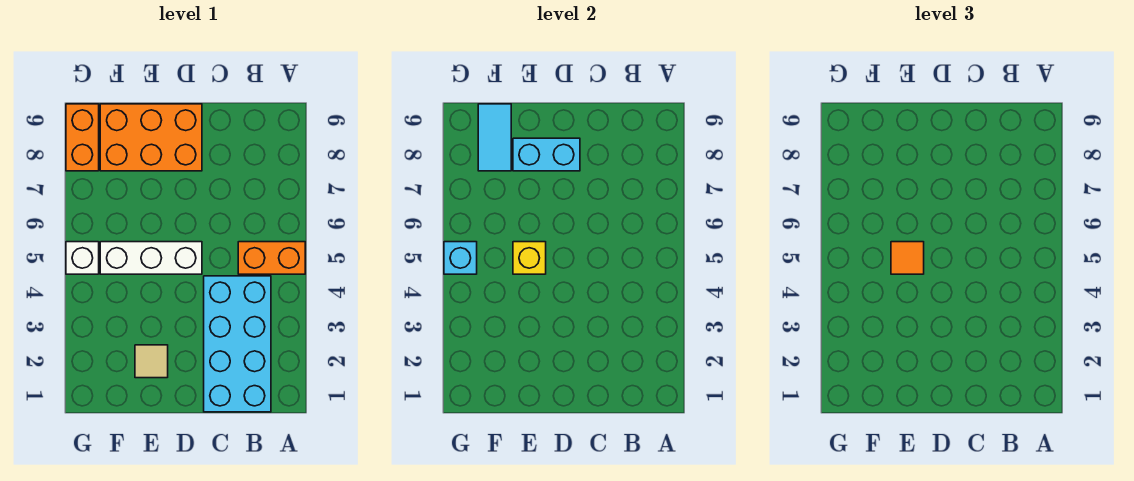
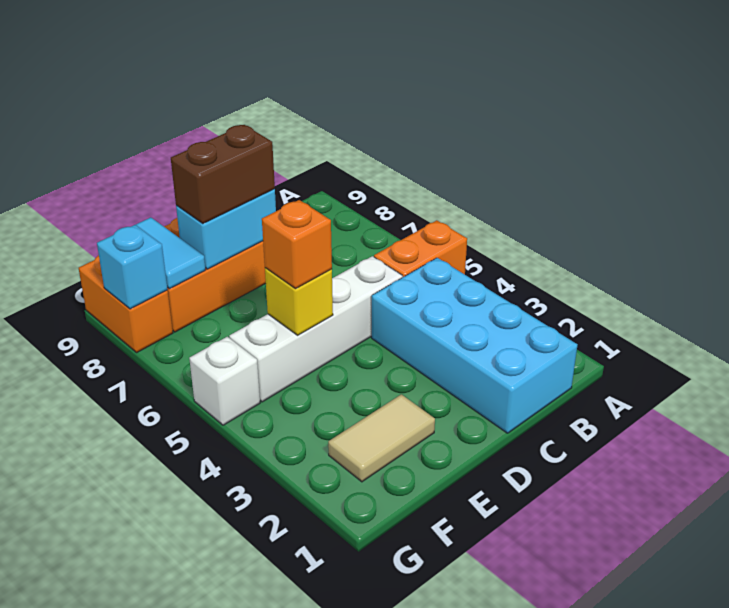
white 1x3 brick [100,242,202,274] -> white 1x4 brick [229,256,403,402]
none -> brown 1x2 brick [171,125,275,224]
tan 1x1 tile [135,345,168,378] -> tan 1x2 tile [328,394,435,482]
orange 1x1 tile [891,242,924,274] -> orange 1x1 brick [262,200,332,289]
cyan 1x1 brick [444,242,477,274] -> cyan 1x1 brick moved to [97,225,168,309]

